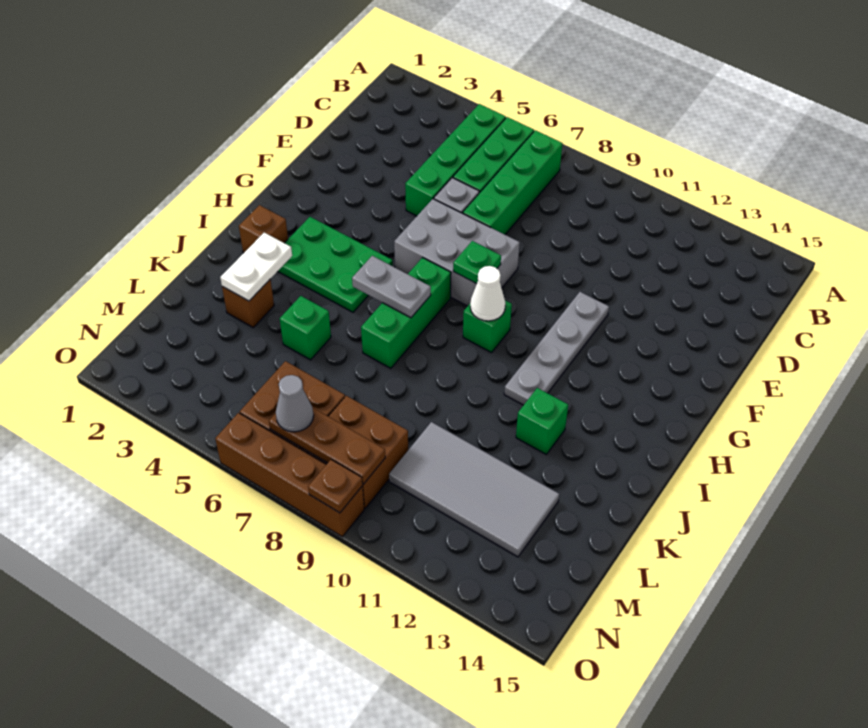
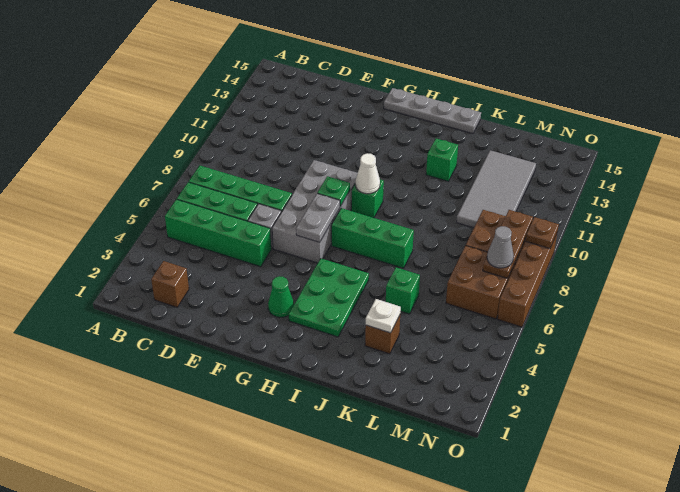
grey 2x3 brick [394,199,520,306] -> grey 2x4 brick [272,160,358,263]
grey 1x4 plate [504,292,609,405] -> grey 1x4 plate moved to [384,88,481,134]
none -> green 1x1 cone [268,276,294,317]
brown 1x1 brick [239,205,288,253] -> brown 1x1 brick moved to [151,261,189,307]
grey 1x2 plate [352,256,431,318] -> grey 1x2 plate moved to [296,194,340,242]
white 1x2 plate [220,233,292,301] -> white 1x1 plate [366,299,401,333]

